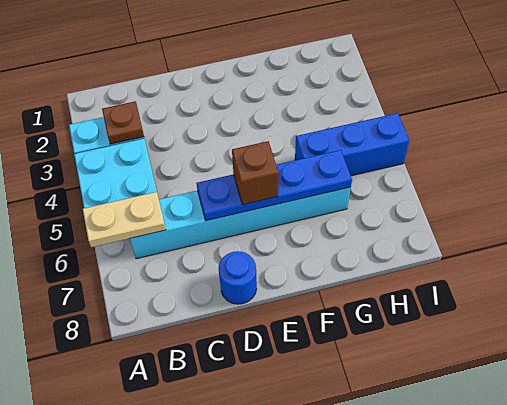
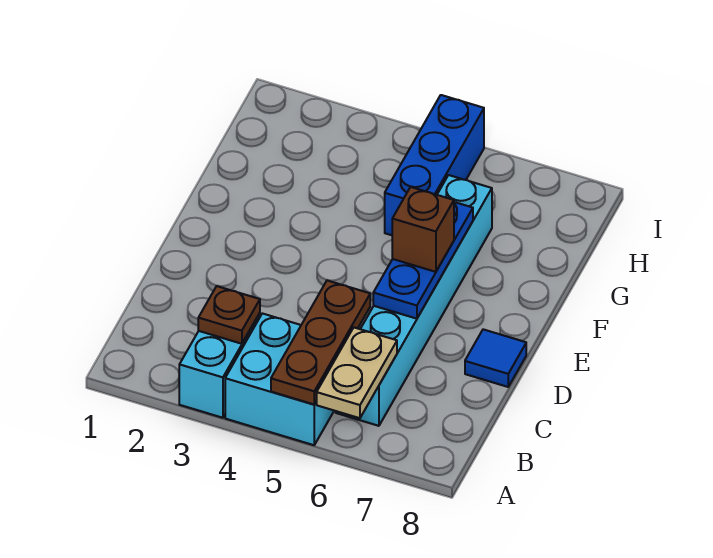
none -> brown 1x3 plate [271,281,370,404]
blue 1x4 plate [196,150,352,221] -> blue 1x3 plate [373,202,473,319]
blue 1x1 round brick [219,251,257,304] -> blue 1x1 tile [465,329,526,387]

